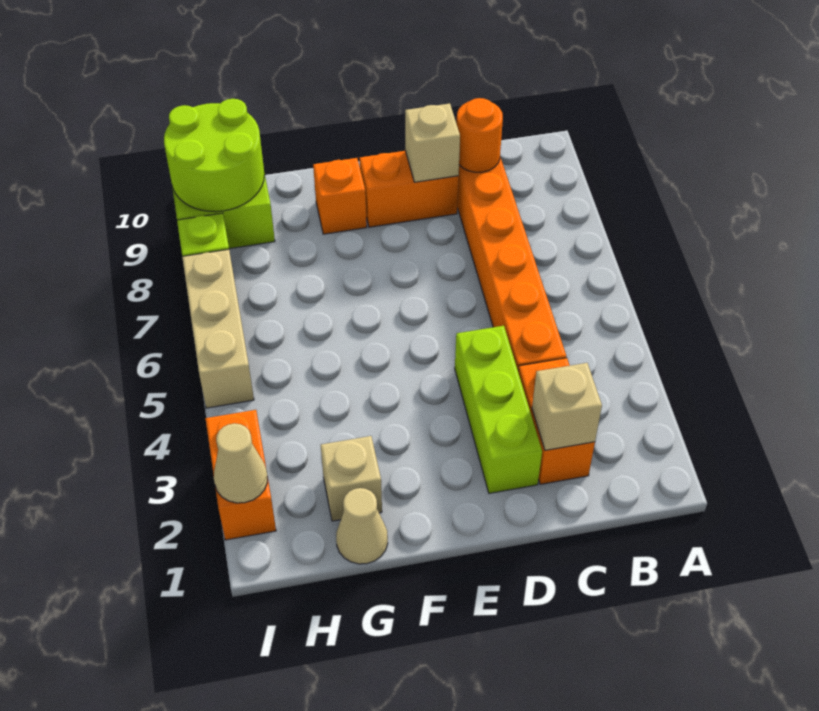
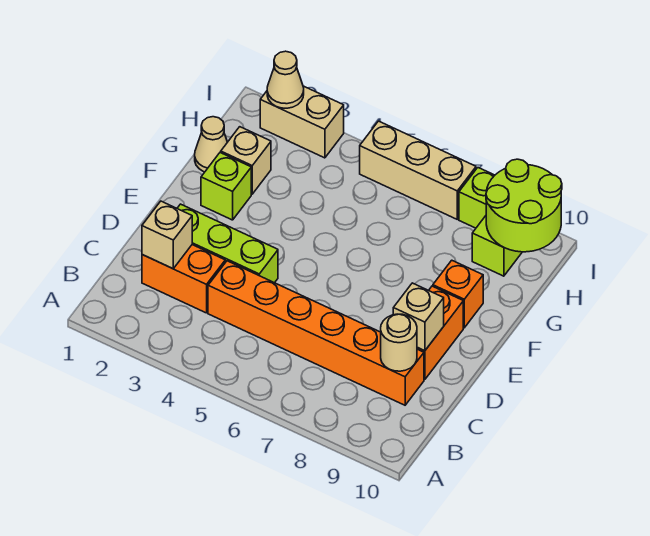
orange 1x1 round brick [457,98,503,172] -> tan 1x1 round brick [381,314,417,371]
none -> lime 1x1 brick [201,152,251,220]
orange 1x2 brick [205,410,276,540] -> tan 1x2 brick [260,86,344,158]

